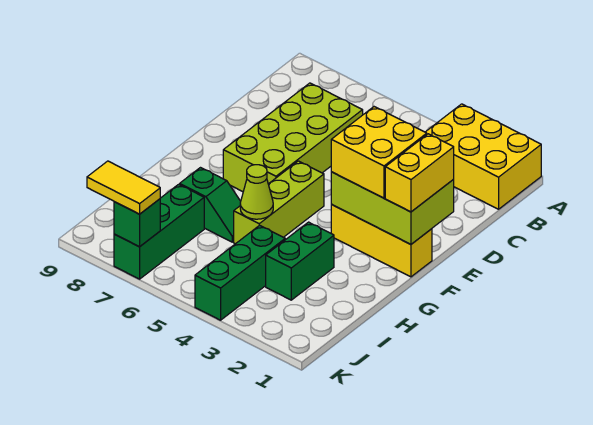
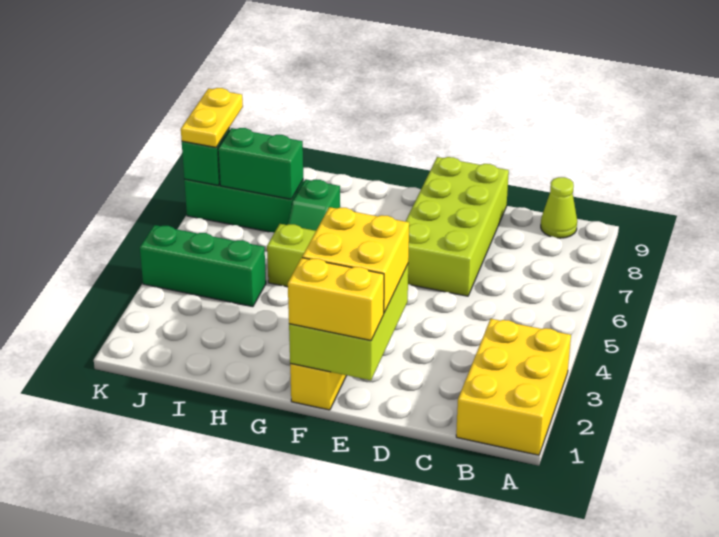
lime 2x4 brick [223,83,363,192] -> lime 2x4 brick turned to [405,157,509,296]
green 1x2 brick [266,222,334,300] -> green 1x2 brick moved to [218,128,303,199]
lime 1x1 cone [240,165,273,219] -> lime 1x1 cone moved to [541,177,577,238]
yellow 1x2 tile [87,161,160,214] -> yellow 1x2 plate [181,88,243,147]

